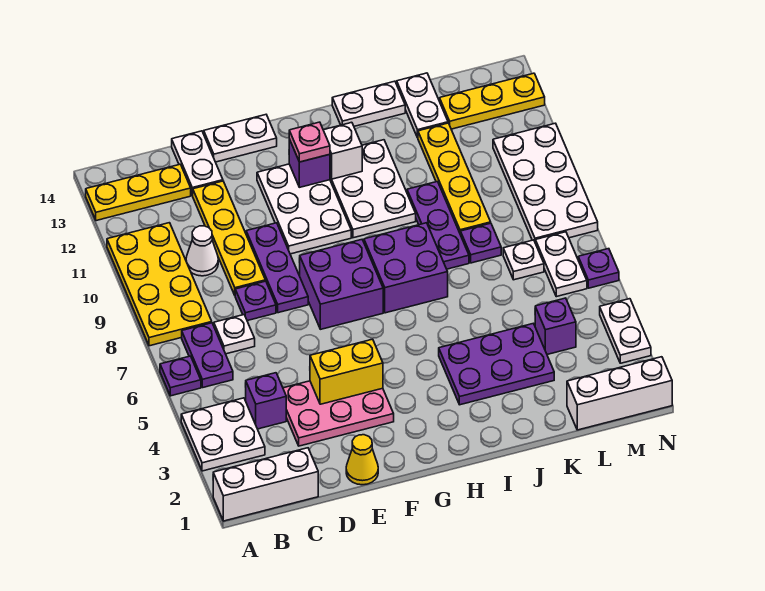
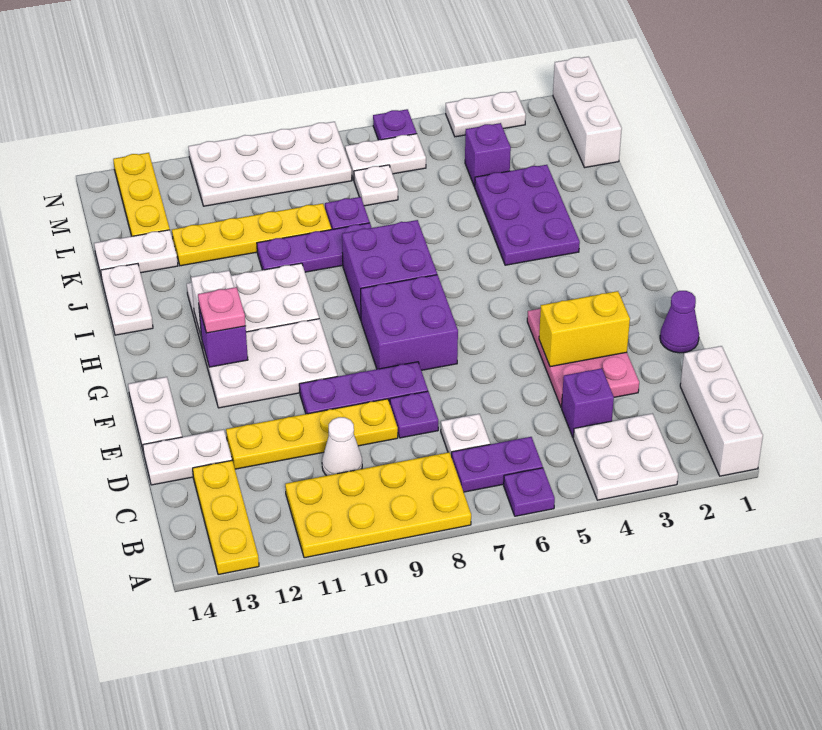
yellow 1x1 cone [346,435,378,485] -> purple 1x1 cone [660,291,699,353]
yellow 1x2 brick [310,339,383,404] -> yellow 1x2 brick turned to [539,291,630,367]

